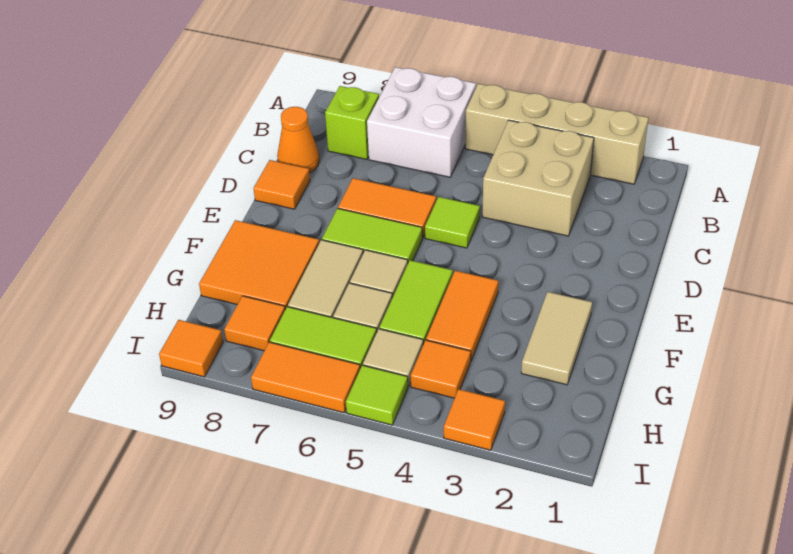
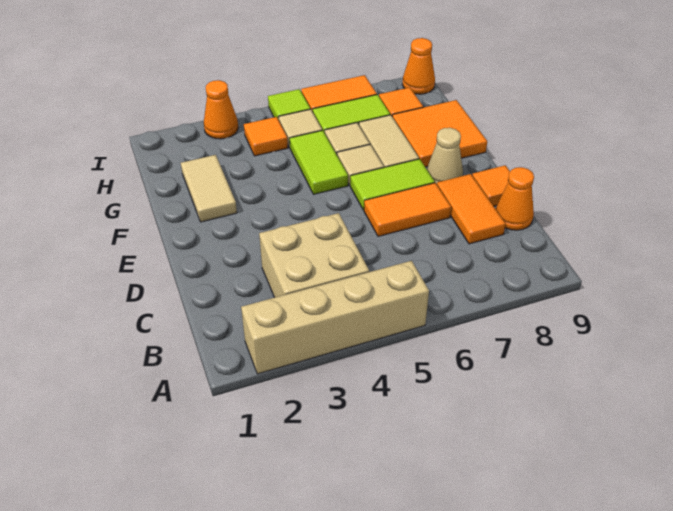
white 2x2 brick [367,67,476,177] -> none
lime 1x1 brick [325,86,379,159] -> none
lime 1x1 tile [425,197,480,248] -> none
none -> tan 1x1 cone [427,128,463,184]
orange 1x2 tile [426,271,498,360] -> orange 1x2 tile moved to [437,174,506,244]
orange 1x1 tile [444,389,505,450] -> orange 1x1 cone [204,80,238,139]
orange 1x1 tile [159,320,223,377] -> orange 1x1 cone [402,38,435,94]

